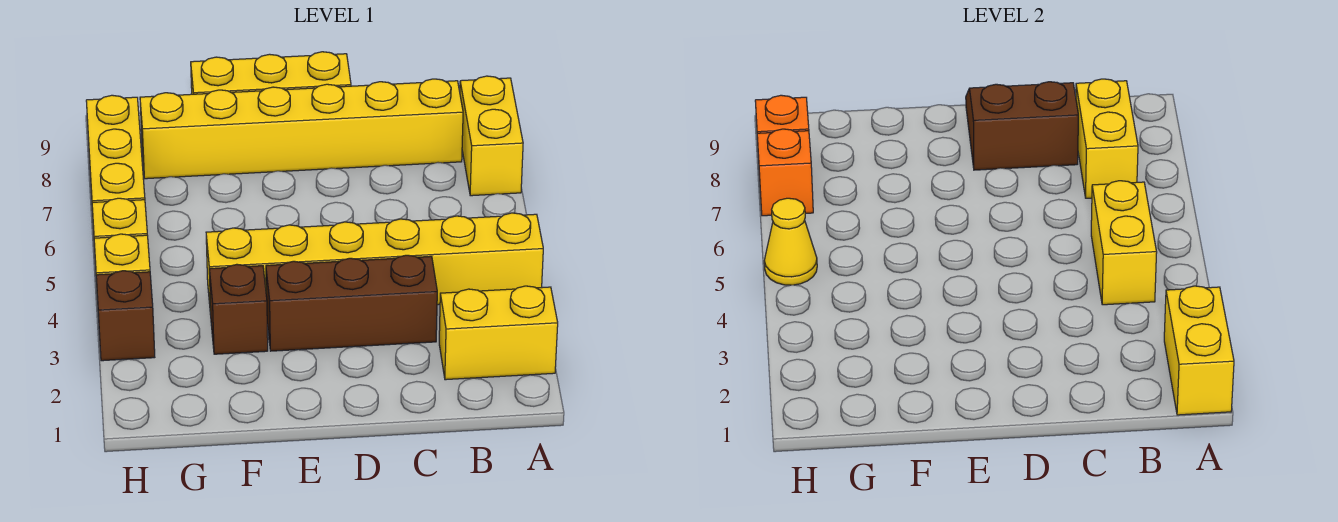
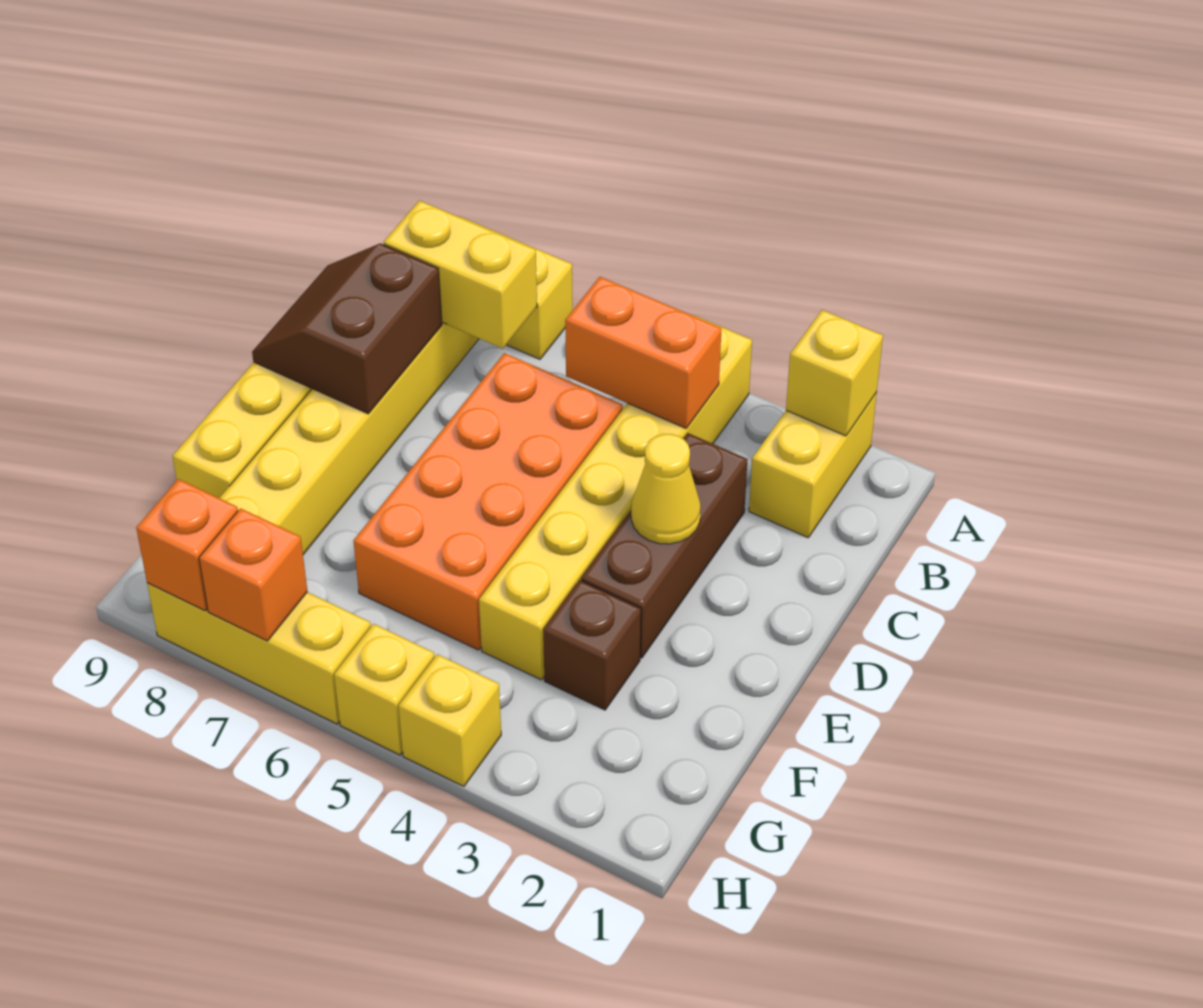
yellow 1x2 brick [1164,286,1234,415] -> yellow 1x1 brick [786,310,883,436]
yellow 1x2 brick [1091,181,1157,305] -> orange 1x2 brick [565,277,721,428]
none -> orange 2x4 brick [354,353,623,650]
brown 1x1 brick [96,271,155,361] -> none
yellow 1x1 cone [764,198,817,285] -> yellow 1x1 cone moved to [631,434,701,544]

